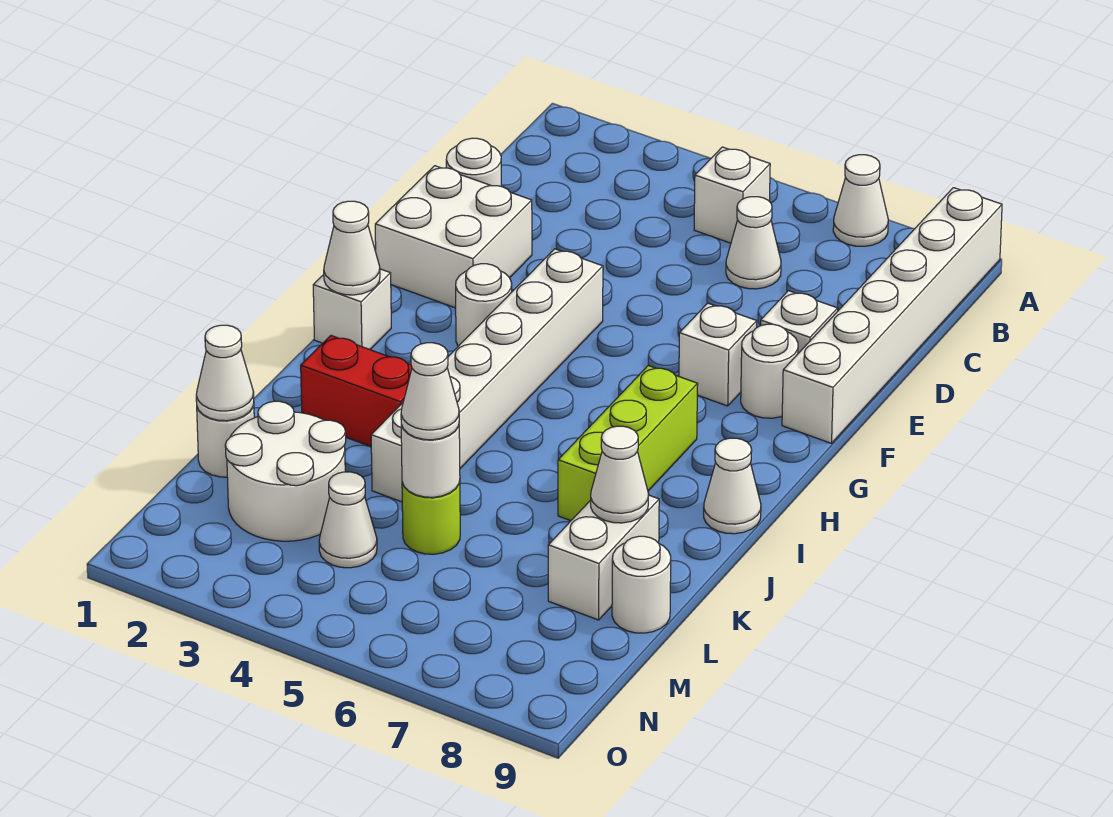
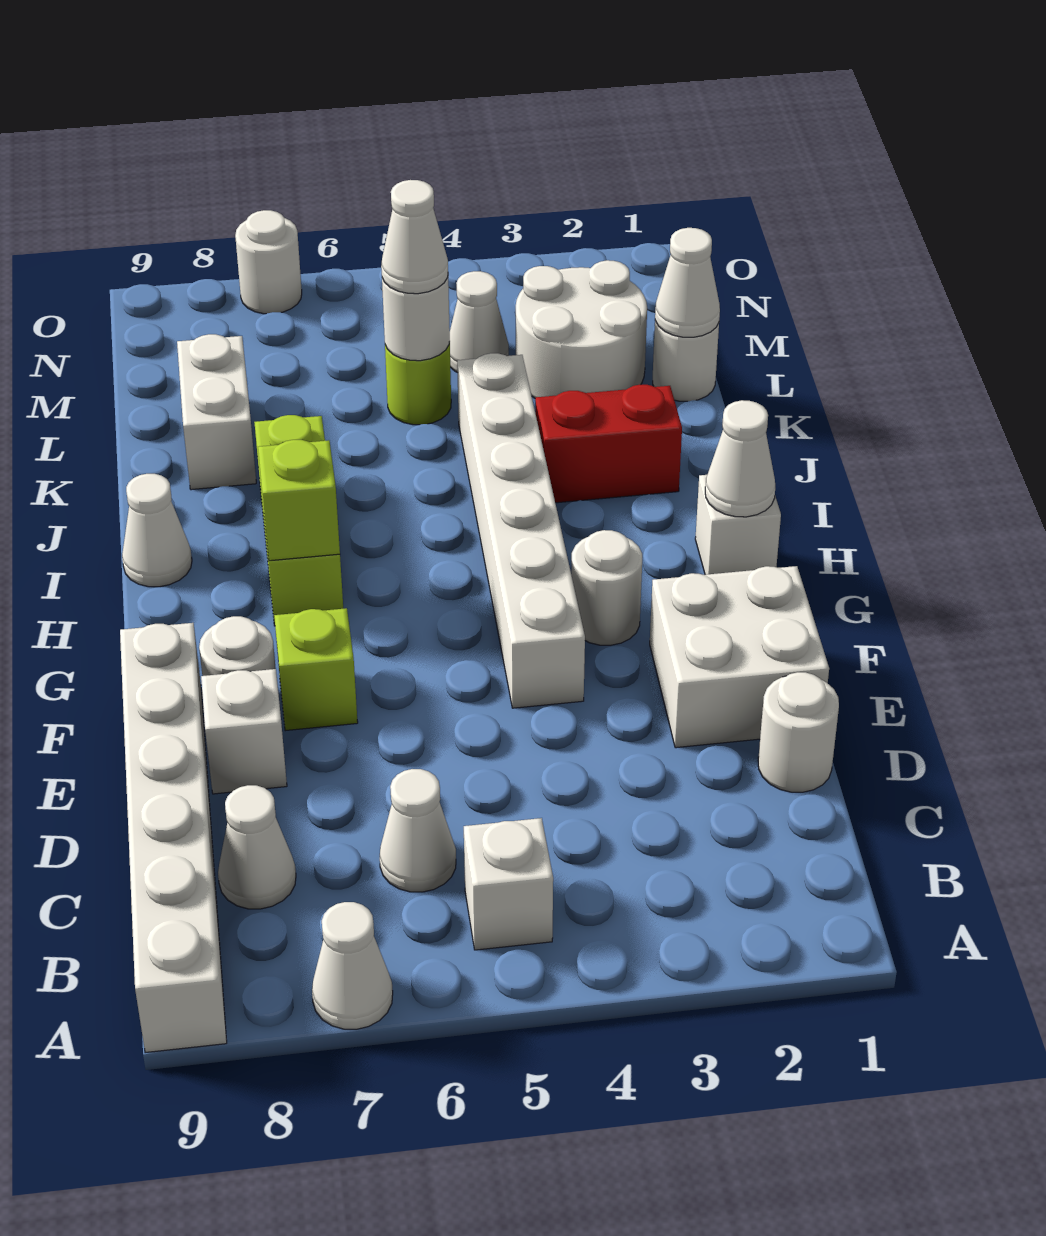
white 1x1 brick [679,303,757,406] -> lime 1x1 brick [274,608,358,731]
none -> lime 1x1 brick [258,440,340,561]
white 1x1 cone [591,426,649,523] -> white 1x1 cone moved to [218,785,296,909]
white 1x1 round brick [612,536,671,633] -> white 1x1 round brick moved to [235,210,302,314]

